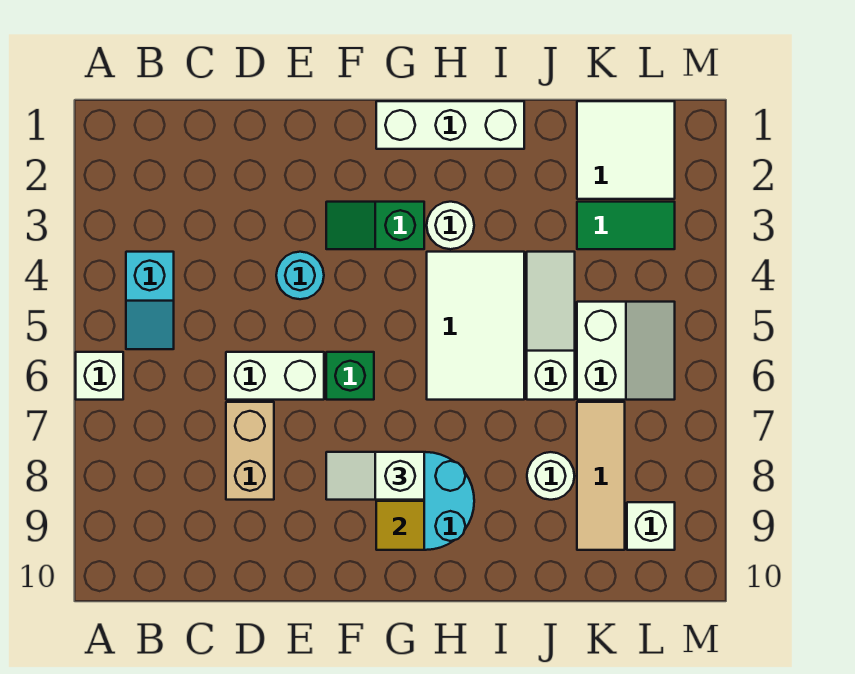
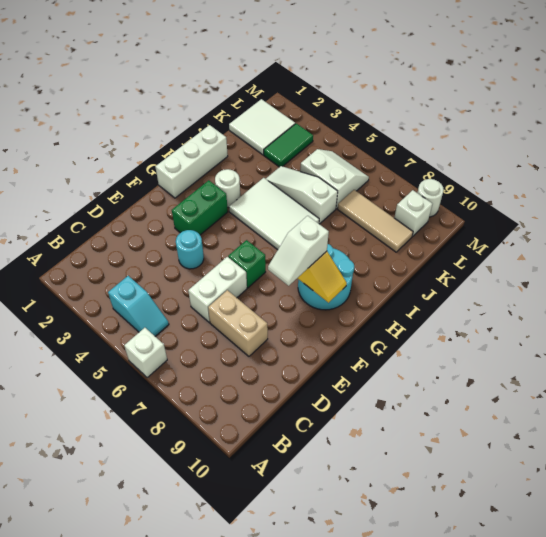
green 1x2 slope [326,202,424,249] -> green 1x2 brick [172,180,228,235]
white 1x1 round brick [527,452,574,500] -> white 1x1 round brick moved to [417,179,444,217]

